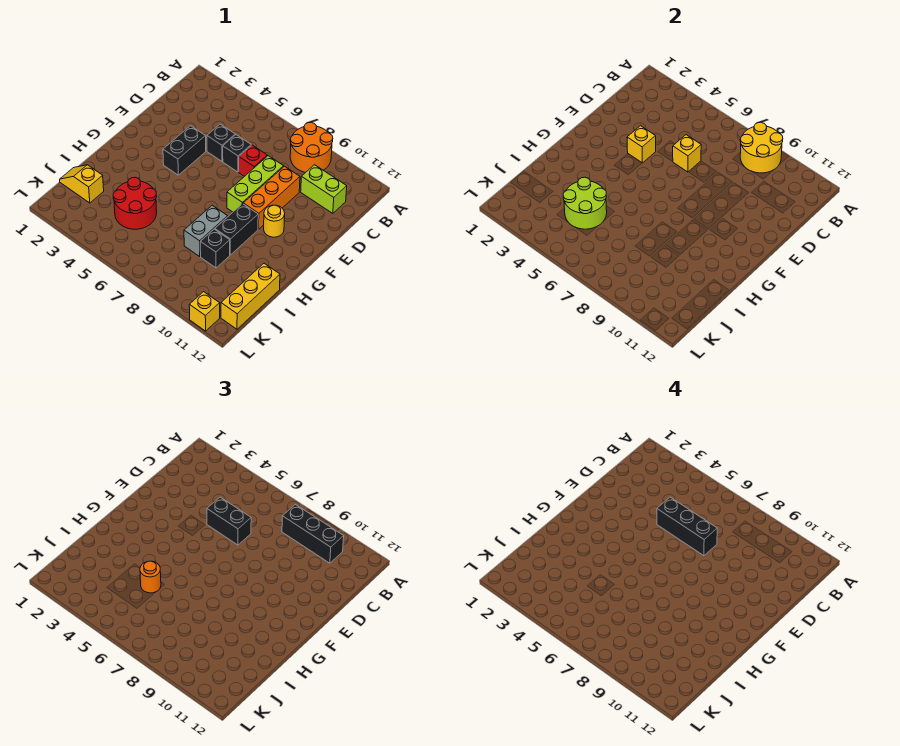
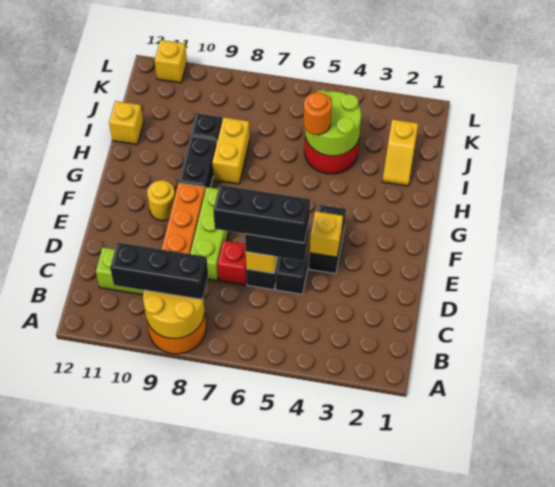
grey 1x2 brick [184,205,228,256] -> yellow 1x2 brick [212,117,250,184]
yellow 1x3 brick [221,263,280,329] -> yellow 1x1 brick [109,101,143,144]
yellow 1x2 slope [60,165,104,203] -> yellow 1x2 slope turned to [382,119,418,186]

